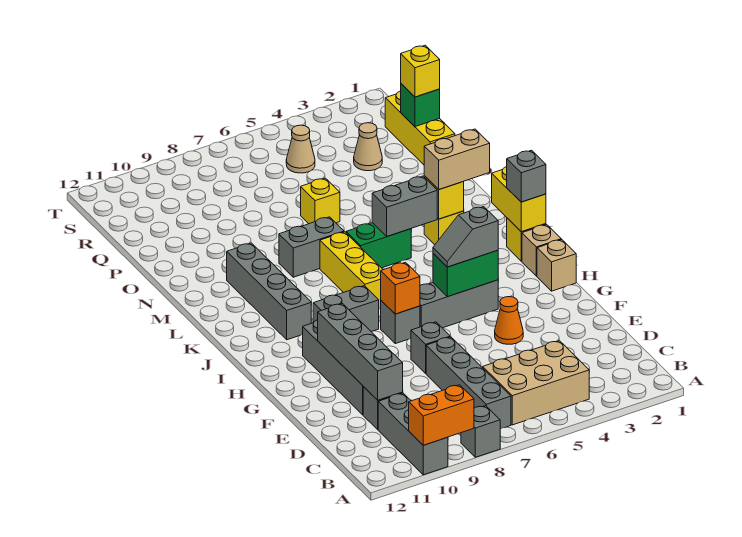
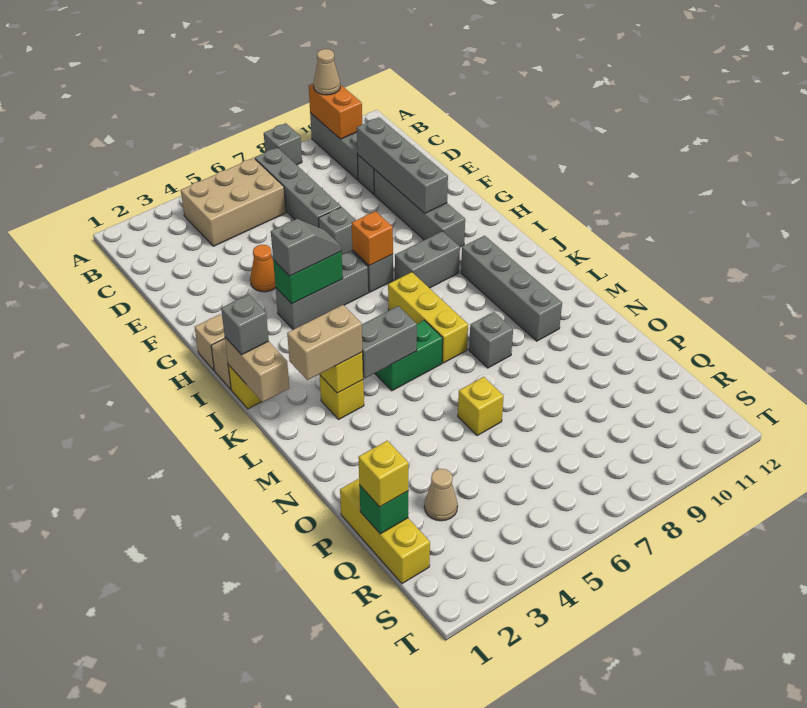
orange 1x2 brick [409,385,474,445] -> orange 1x2 brick turned to [309,83,362,139]
yellow 1x2 brick [492,167,546,232] -> tan 1x2 brick [225,337,289,402]
grey 1x2 brick [279,217,344,277] -> grey 1x1 brick [469,312,513,368]
tan 1x1 cone [286,125,315,173] -> tan 1x1 cone moved to [314,49,340,95]

